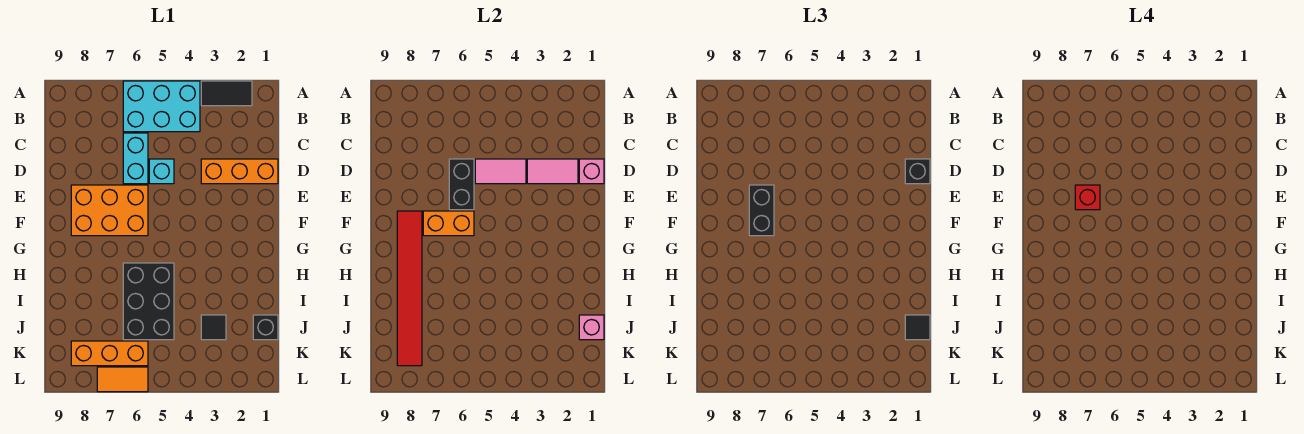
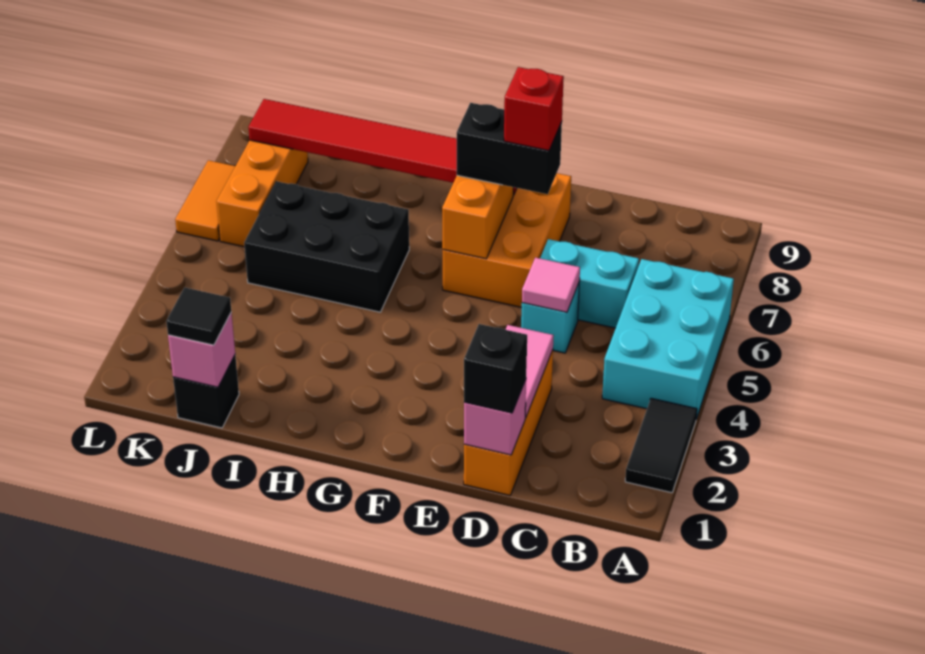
pink 1x2 tile [475,159,526,184] -> pink 1x1 tile [522,258,580,312]
black 1x2 brick [449,159,474,210] -> none
black 1x1 tile [201,315,226,340] -> none

